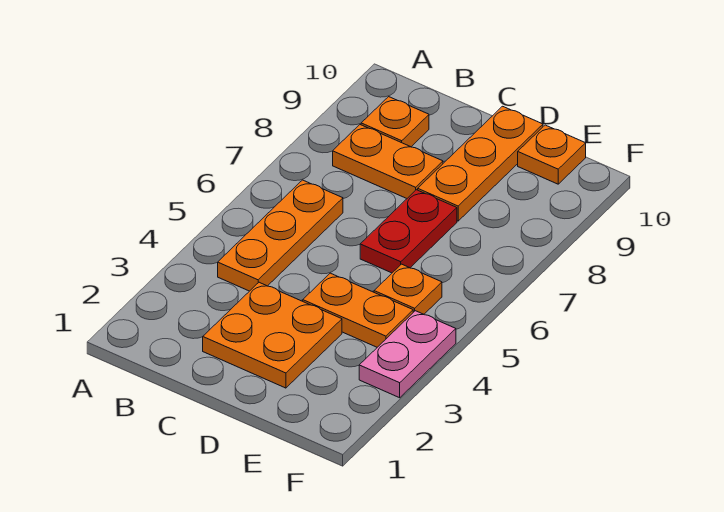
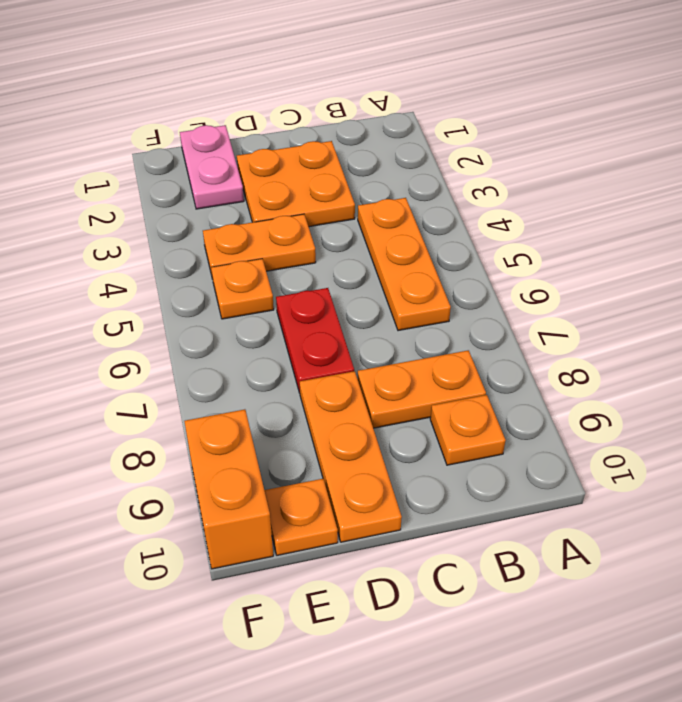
pink 1x2 plate [359,311,456,398] -> pink 1x2 plate moved to [180,125,244,209]
none -> orange 1x2 brick [184,409,273,569]

